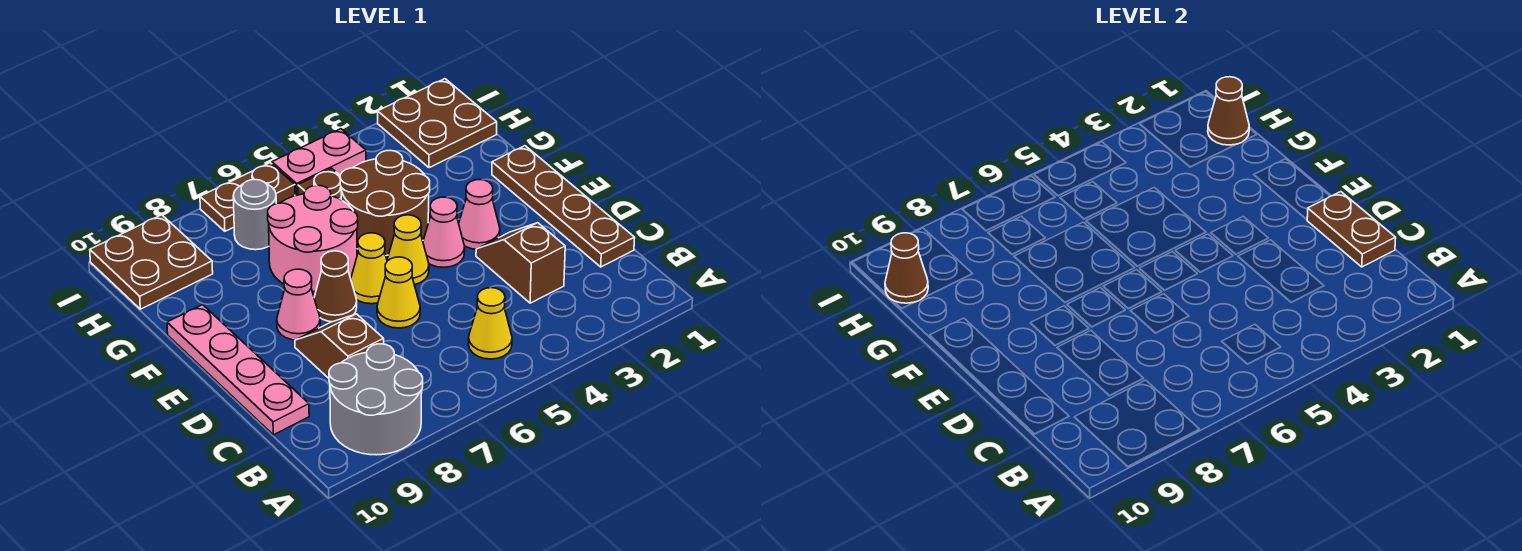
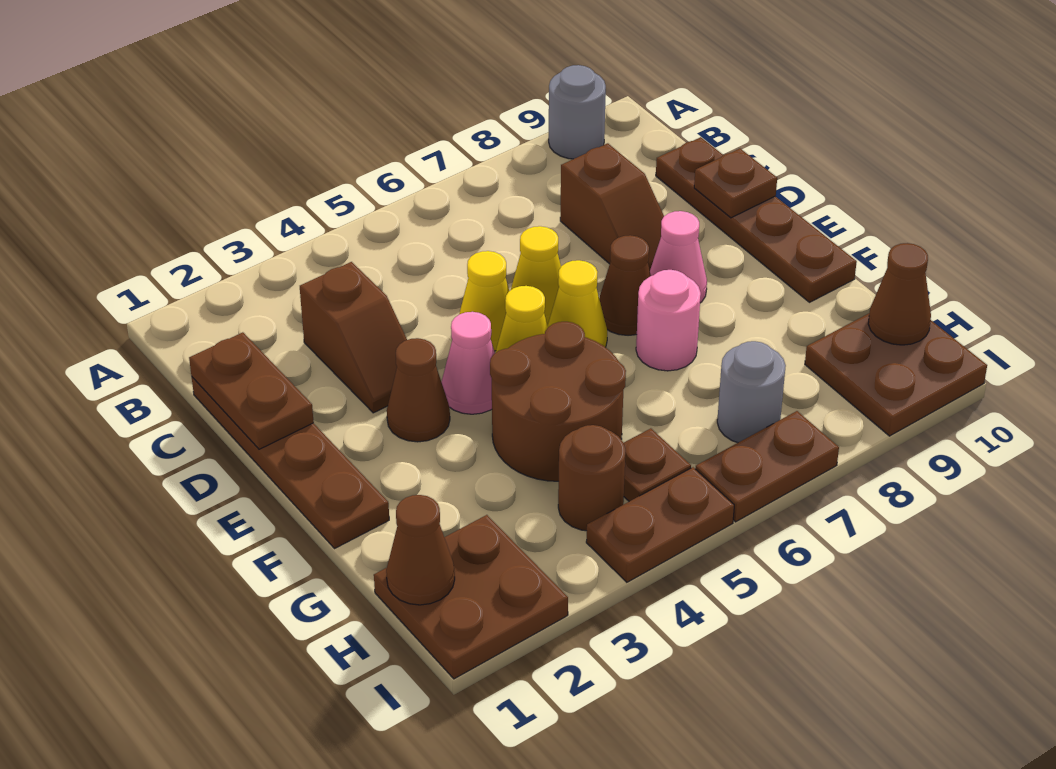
grey 2x2 round brick [329,344,423,455] -> grey 1x1 round brick [549,65,606,159]
yellow 1x1 cone [468,288,512,359] -> yellow 1x1 cone moved to [459,251,509,351]
pink 1x4 plate [167,305,309,435] -> brown 1x4 plate [656,137,857,302]
none -> brown 1x1 plate [694,149,777,218]
pink 1x1 cone [459,180,500,249] -> brown 1x1 cone [387,338,450,442]
pink 2x2 round brick [268,185,358,292] -> pink 1x1 round brick [636,270,701,371]
none -> brown 1x1 round brick [558,425,625,531]
pink 1x2 plate [272,129,366,196] -> brown 1x2 plate [586,467,734,582]

